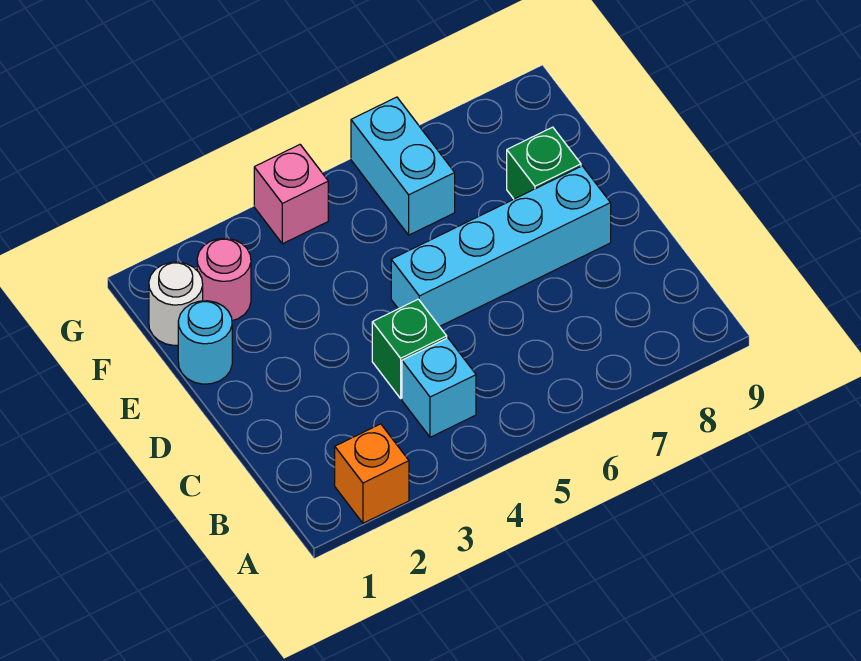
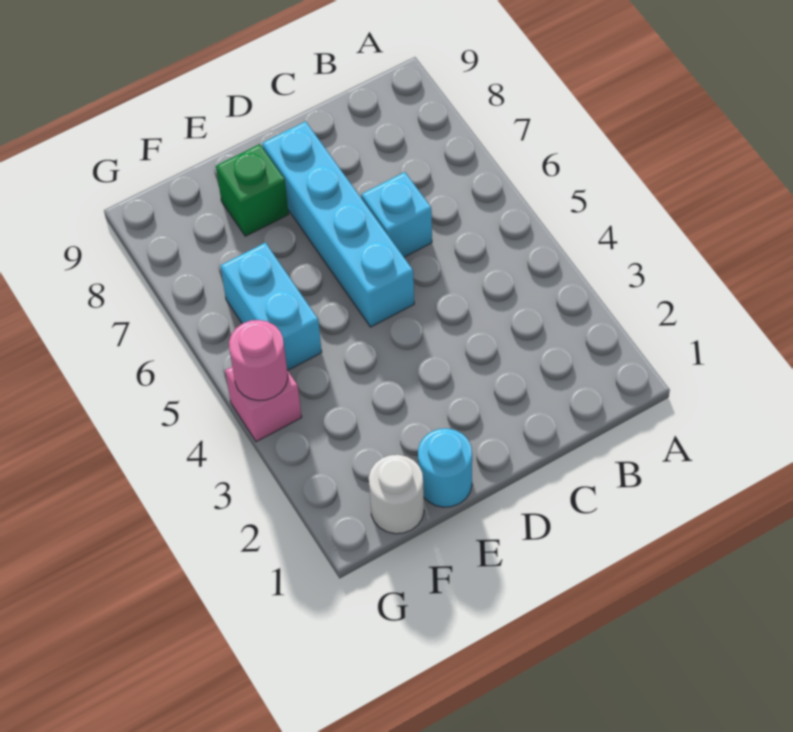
orange 1x1 brick [335,424,409,523] -> none
cyan 1x1 brick [402,338,476,437] -> cyan 1x1 brick moved to [361,172,432,257]
green 1x1 brick [372,299,447,398] -> none
pink 1x1 round brick [197,238,251,321] -> pink 1x1 round brick moved to [229,320,288,401]
cyan 1x2 brick [351,97,455,235] -> cyan 1x2 brick turned to [220,243,322,370]

